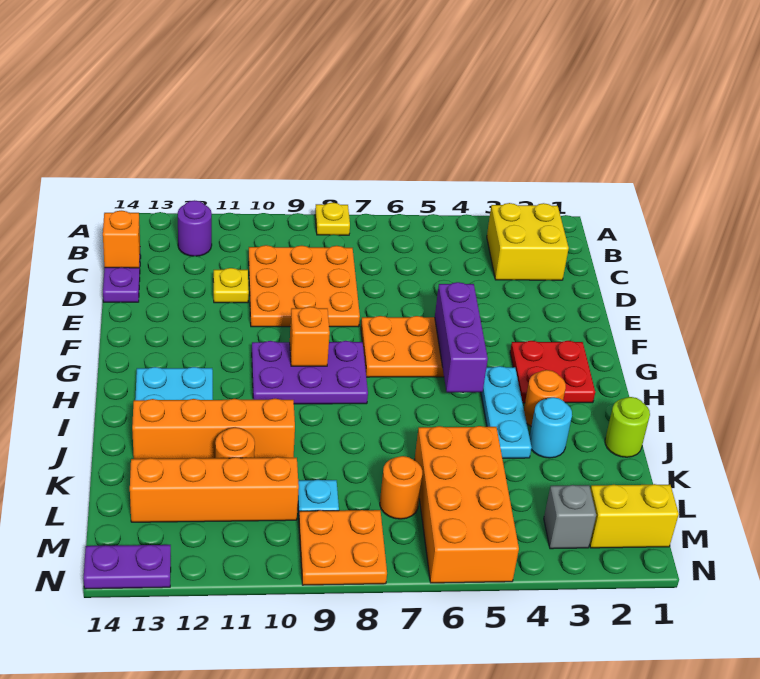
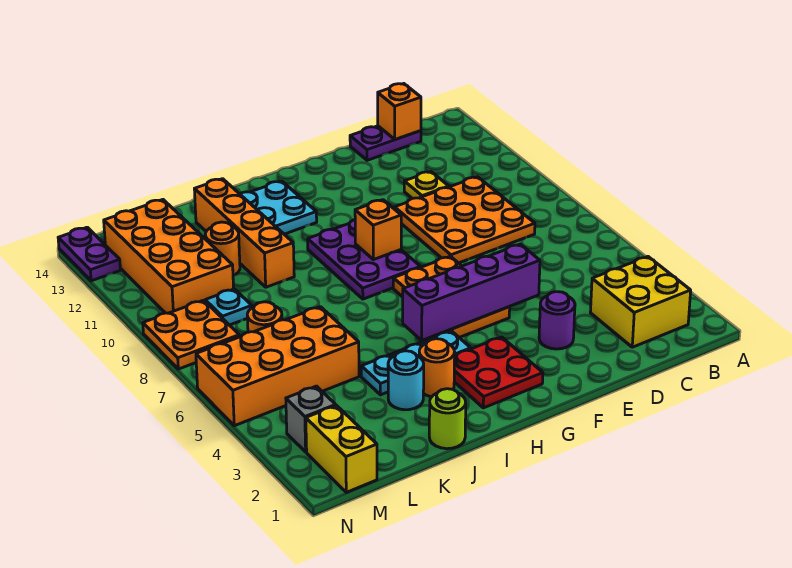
yellow 1x1 plate [315,203,350,235] -> none
purple 1x1 round brick [178,200,212,256] -> purple 1x1 round brick moved to [539,292,575,349]
purple 1x3 brick [435,282,488,392] -> purple 1x4 brick [403,244,540,340]
orange 1x4 brick [130,457,299,522] -> orange 2x4 brick [104,200,234,313]

